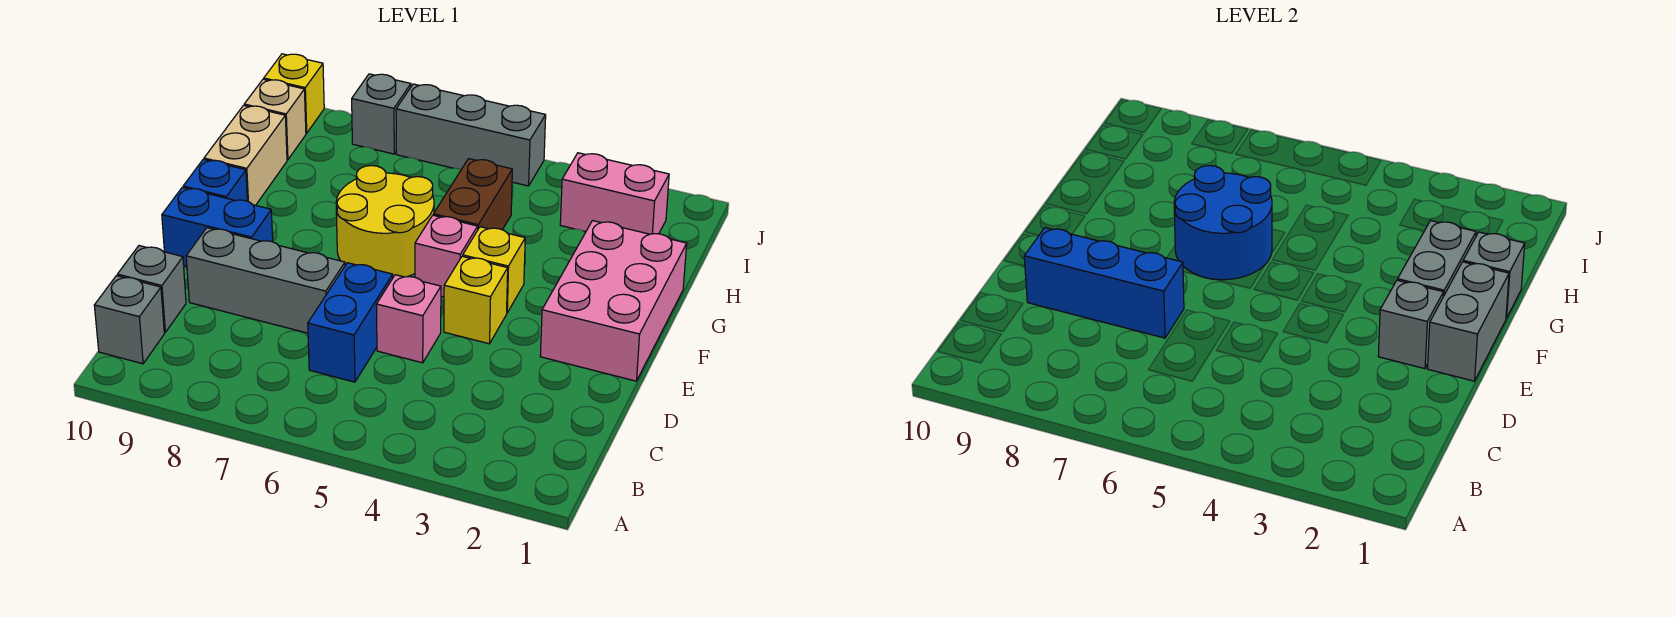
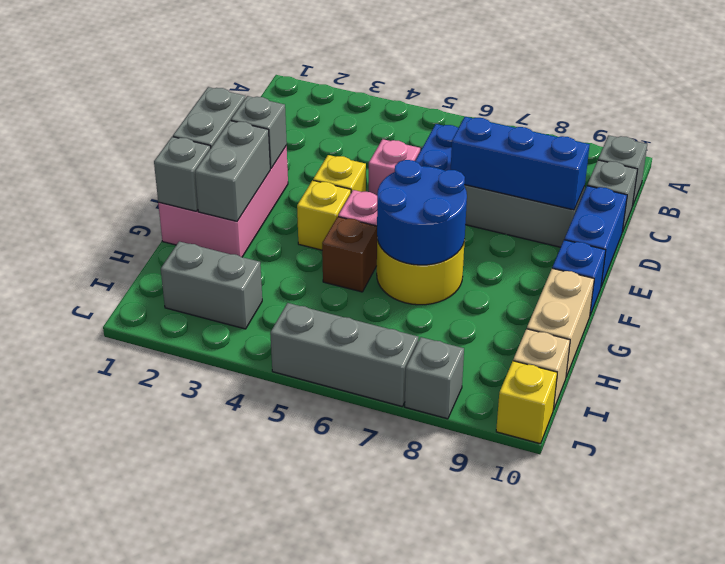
blue 1x2 brick [162,187,273,267] -> blue 1x2 brick turned to [564,186,627,286]
brown 1x2 brick [433,159,512,230] -> brown 1x1 brick [322,217,377,292]
pink 1x2 brick [560,153,669,234] -> grey 1x2 brick [161,241,262,329]

